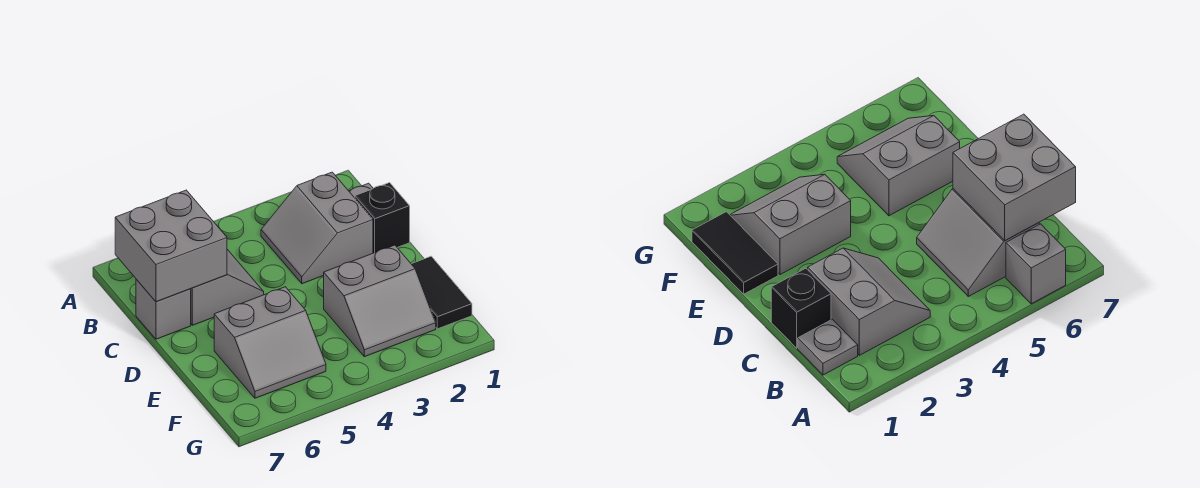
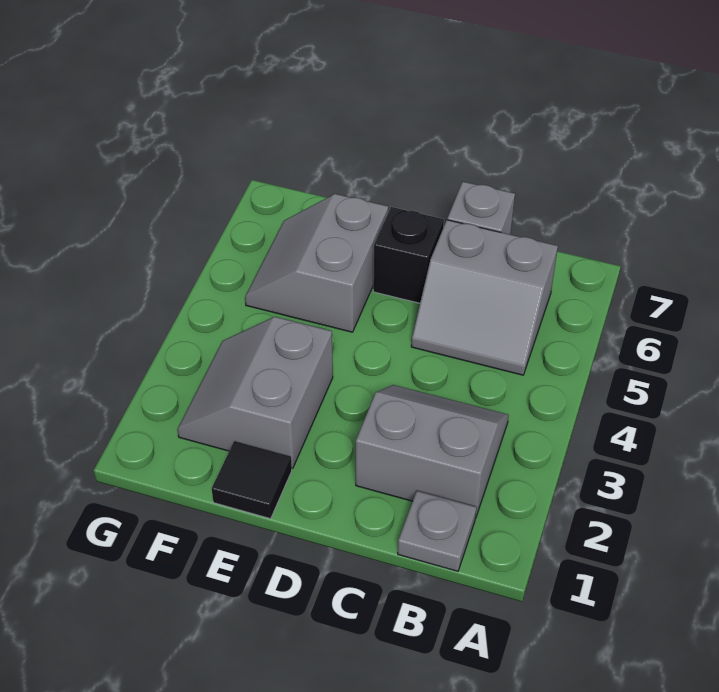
grey 1x1 brick [1006,224,1066,304] -> none
grey 2x2 brick [115,190,227,302] -> none
black 1x1 brick [355,183,410,253] -> black 1x1 brick moved to [373,207,444,303]
black 1x2 tile [412,256,472,329] -> black 1x1 tile [212,441,292,519]

